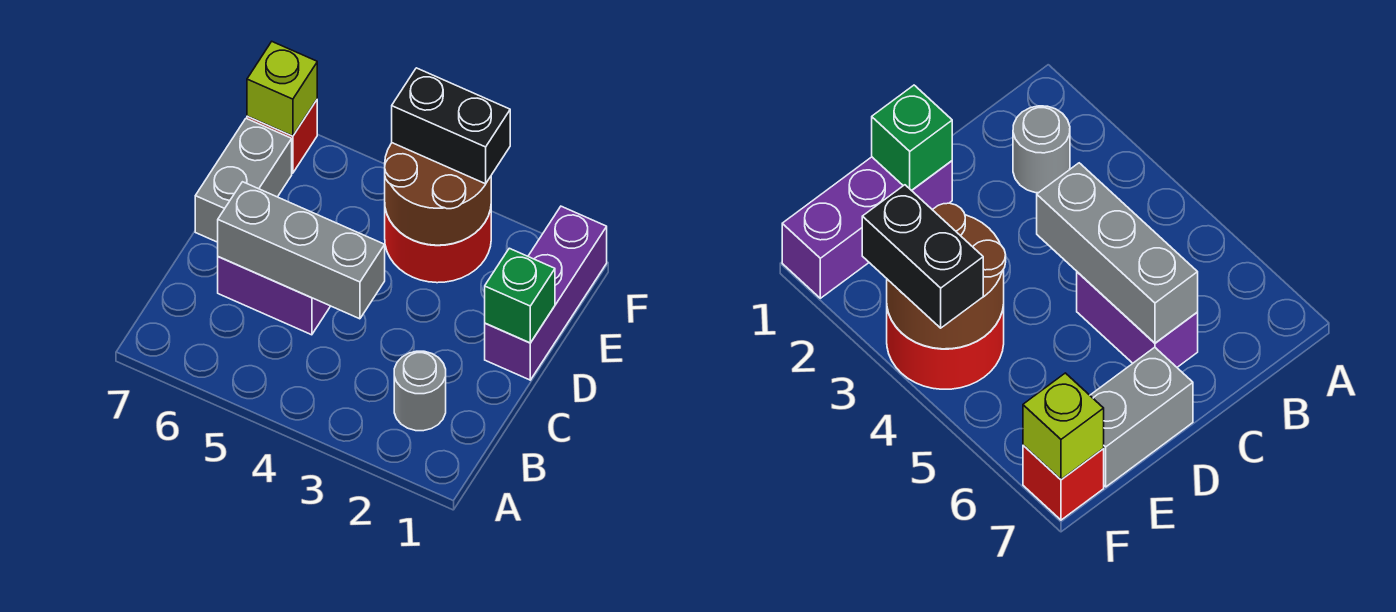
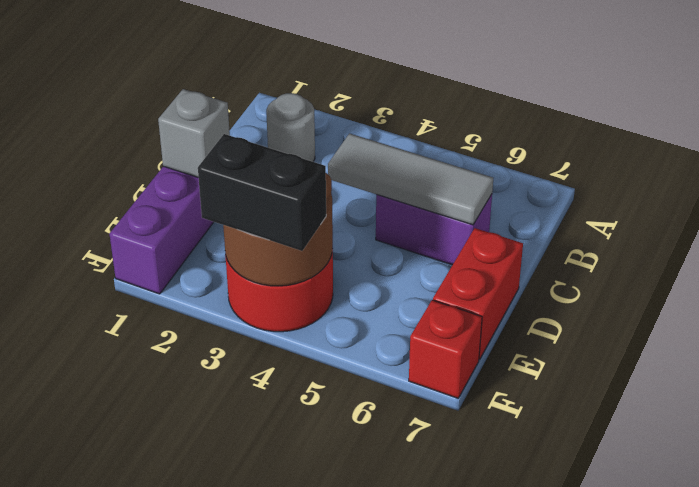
grey 1x3 brick [218,182,385,319] -> grey 1x3 tile [328,133,493,225]
green 1x1 brick [485,248,555,343] -> grey 1x1 brick [158,89,230,178]
grey 1x2 brick [195,118,292,242] -> red 1x2 brick [433,228,523,360]
lime 1x1 brick [247,42,317,136] -> none

